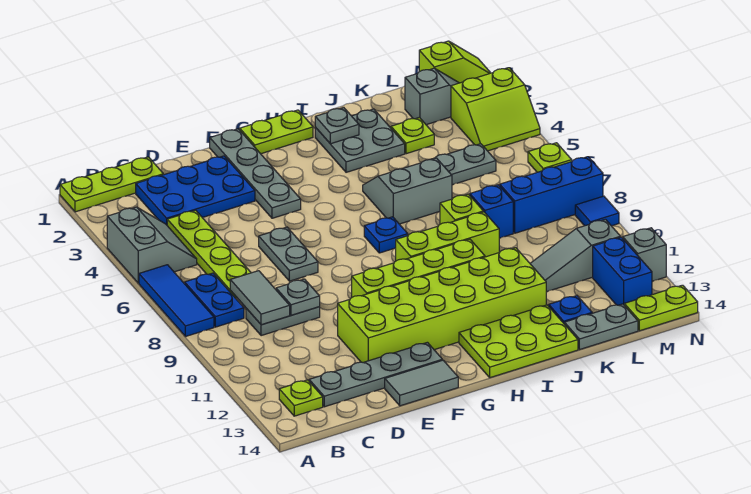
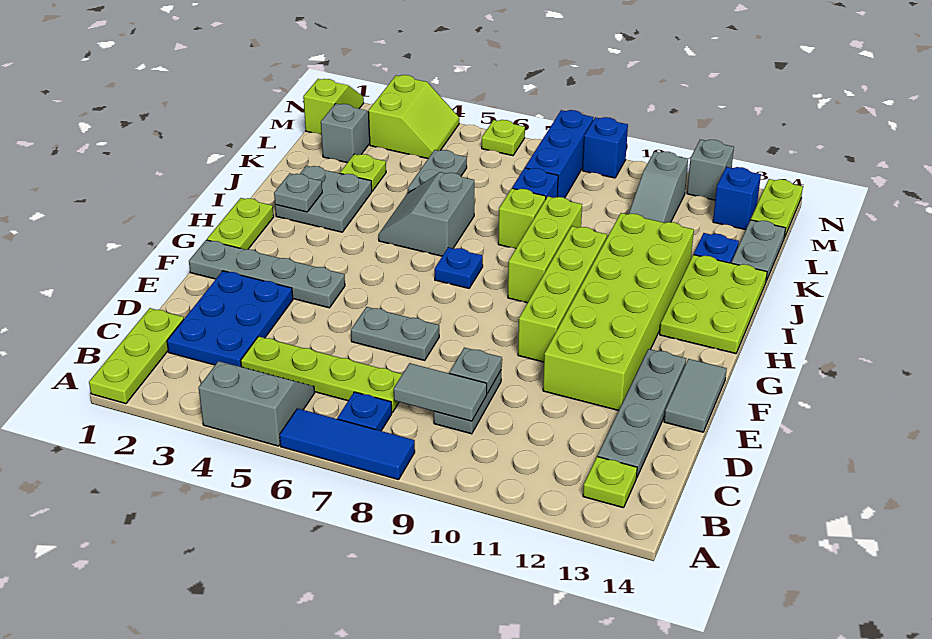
blue 1x2 plate [185,273,244,327] -> blue 1x1 plate [337,392,392,431]
blue 1x2 brick [593,237,652,305] -> blue 1x1 brick [713,167,761,230]
blue 1x1 tile [575,196,619,226] -> blue 1x1 brick [583,117,628,178]

